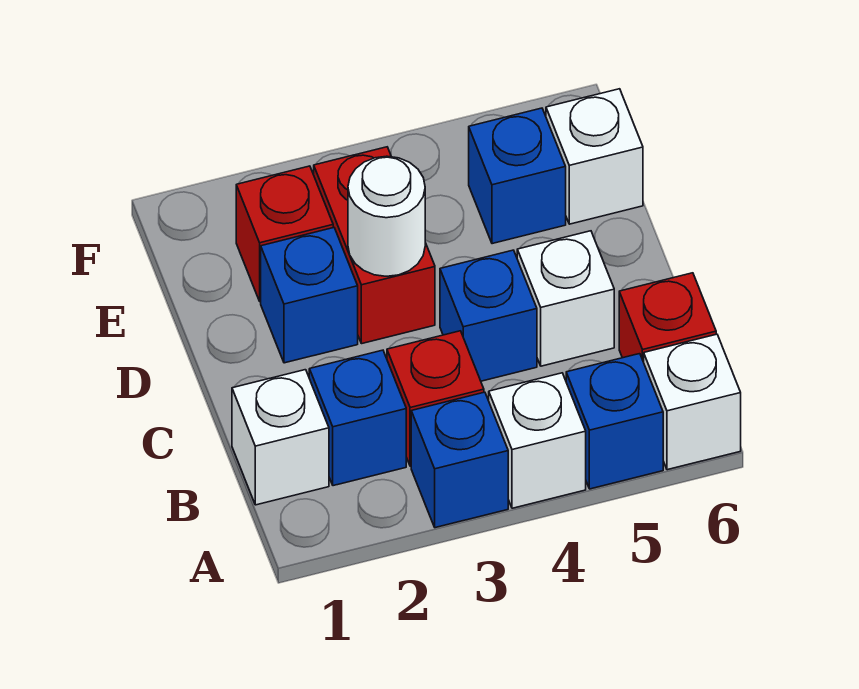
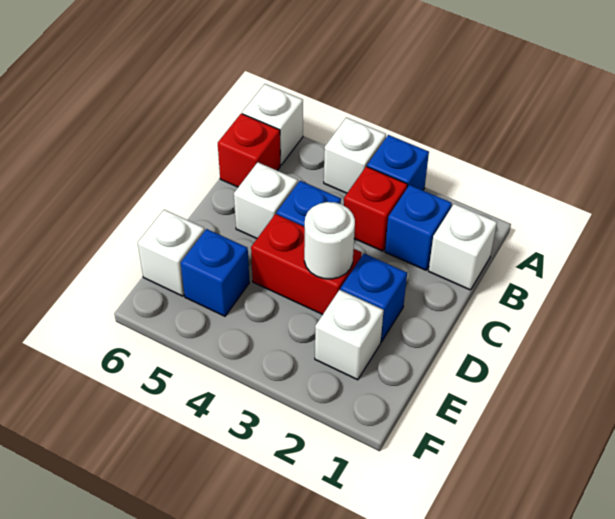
blue 1x1 brick [566,354,663,489] -> none
red 1x2 brick [314,147,435,344] -> red 1x2 brick turned to [251,214,362,315]
red 1x1 brick [236,166,333,301] -> white 1x1 brick [315,290,384,380]

